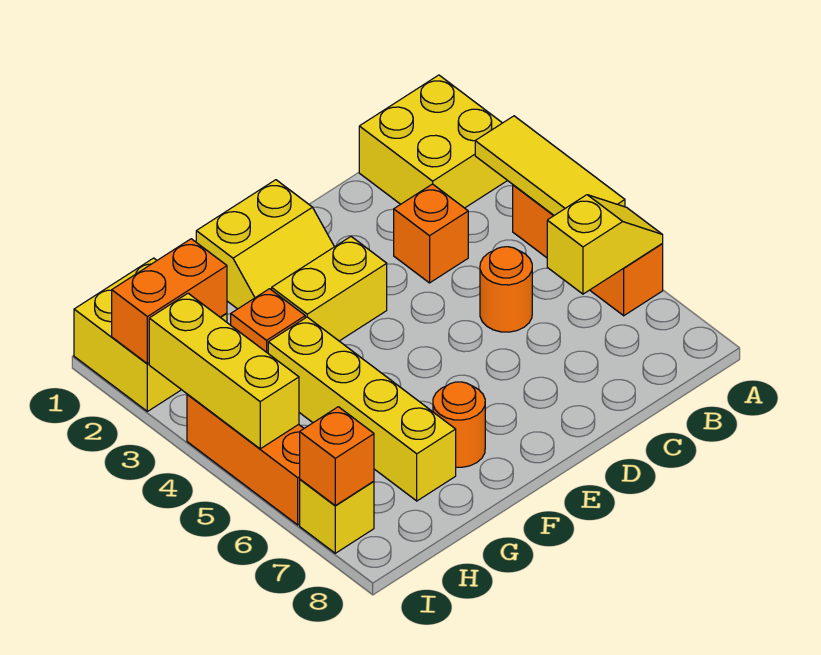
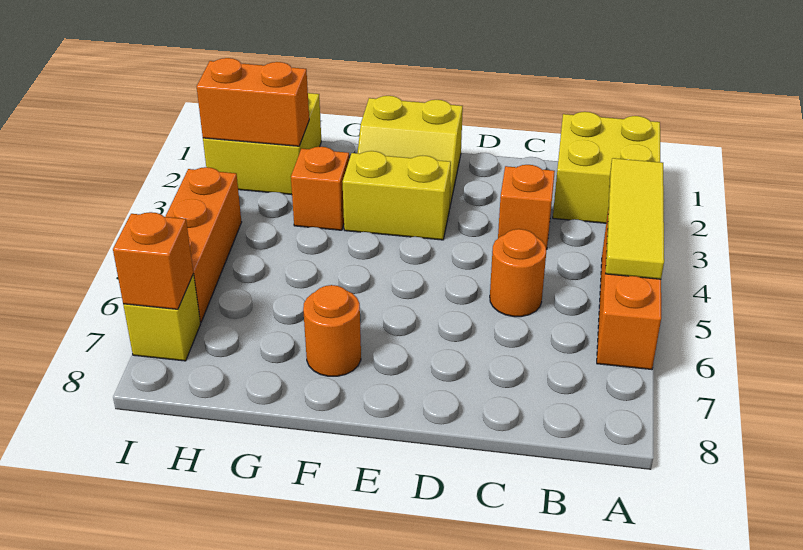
yellow 1x2 slope [547,195,663,294] -> none
yellow 1x4 brick [268,317,456,501] -> none
yellow 1x3 brick [149,293,299,449] -> none

